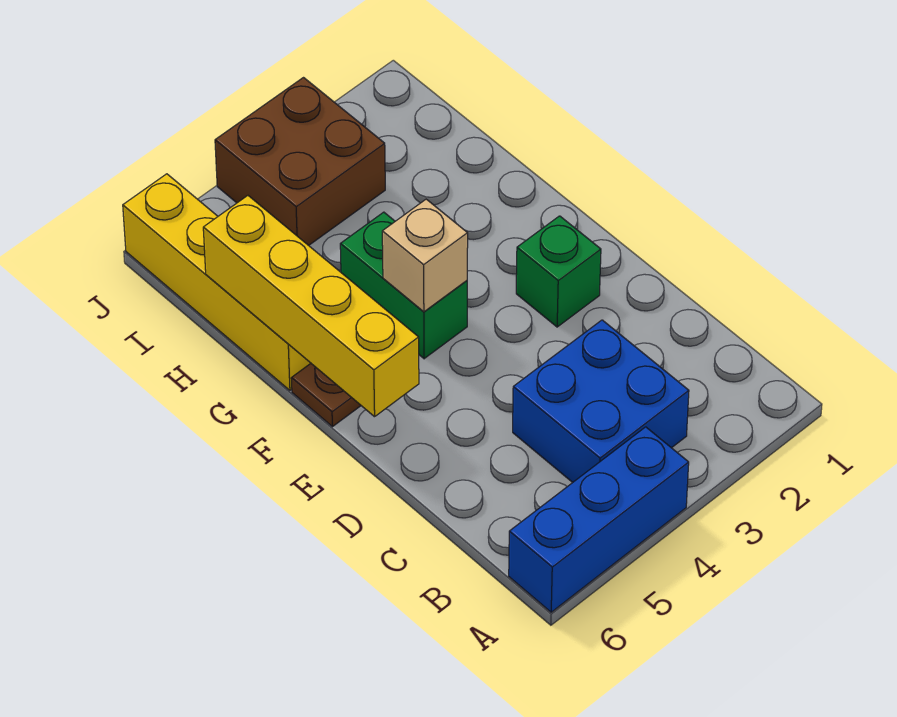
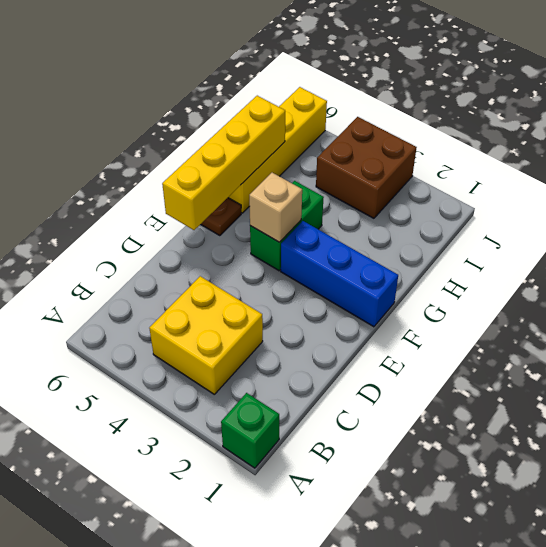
blue 1x3 brick [509,427,689,612] -> blue 1x3 brick moved to [281,221,398,327]
blue 2x2 brick [513,320,689,482] -> yellow 2x2 brick [149,276,263,394]
green 1x1 brick [516,216,601,327] -> green 1x1 brick moved to [221,393,279,468]

